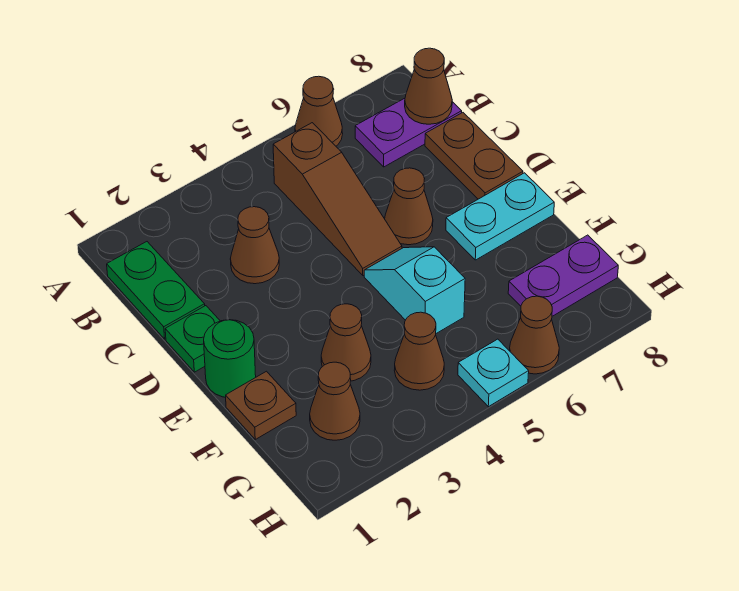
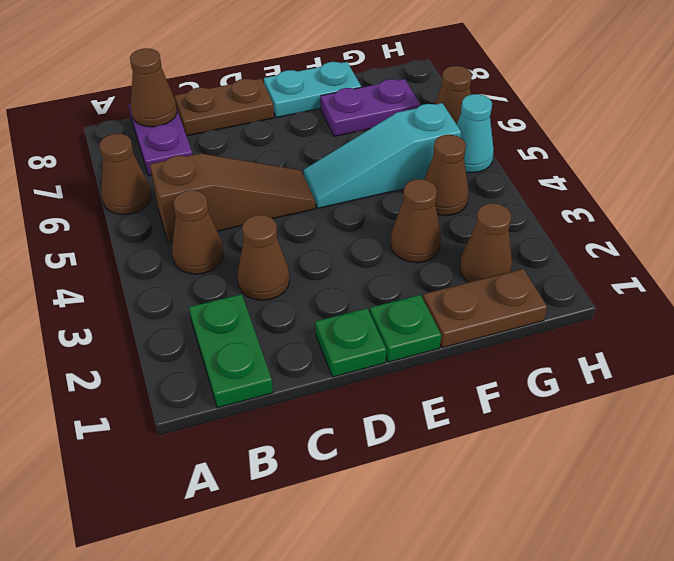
green 1x2 plate [107,242,205,339] -> green 1x2 plate turned to [189,294,273,408]
brown 1x1 cone [385,168,433,245] -> brown 1x1 cone moved to [172,190,224,274]
green 1x1 round brick [204,320,256,397] -> green 1x1 plate [370,295,441,362]
cyan 1x2 slope [364,247,465,333] -> cyan 1x3 slope [303,103,461,208]
cyan 1x2 plate [446,173,554,260] -> cyan 1x2 plate turned to [264,62,361,118]
brown 1x1 plate [226,371,296,439] -> brown 1x2 plate [423,269,547,348]
purple 1x2 plate [508,235,618,316] -> purple 1x2 plate turned to [320,79,420,136]
cyan 1x1 plate [458,339,529,407] -> cyan 1x1 cone [457,94,494,173]

